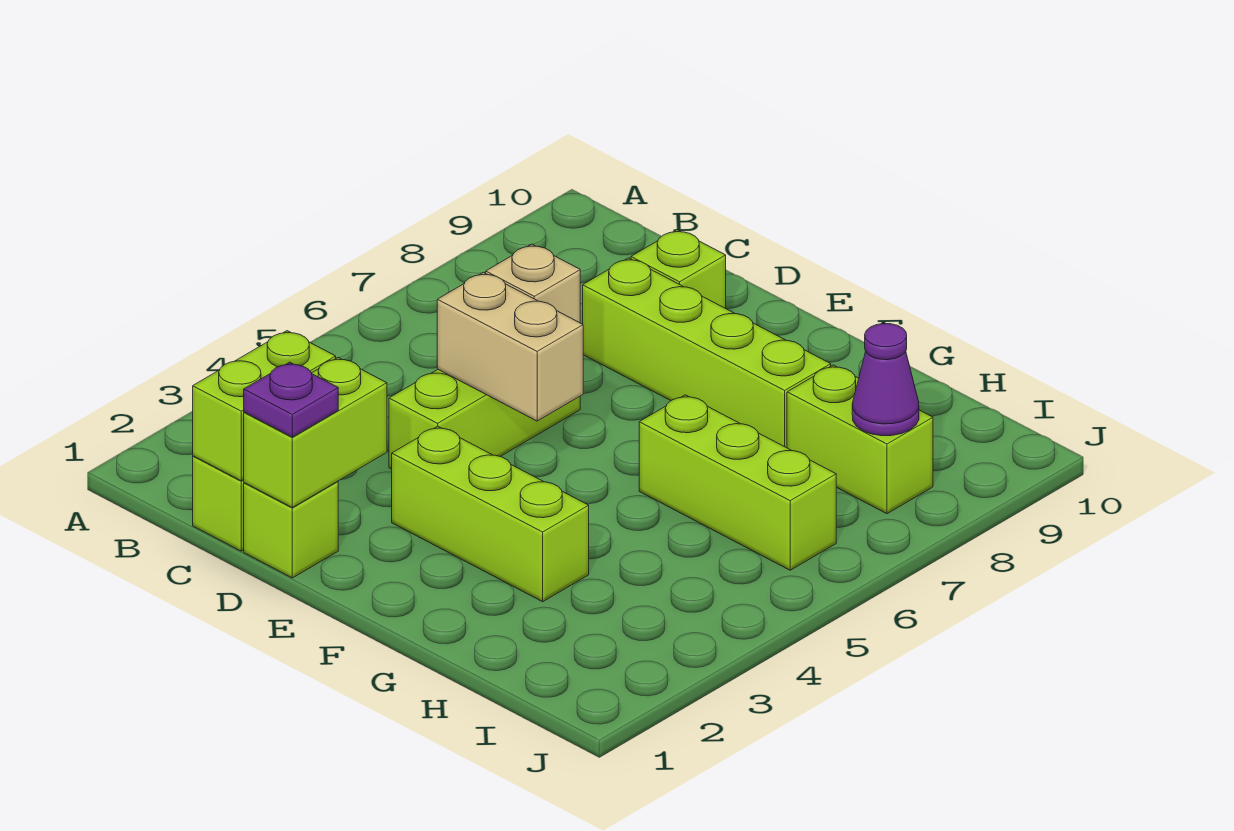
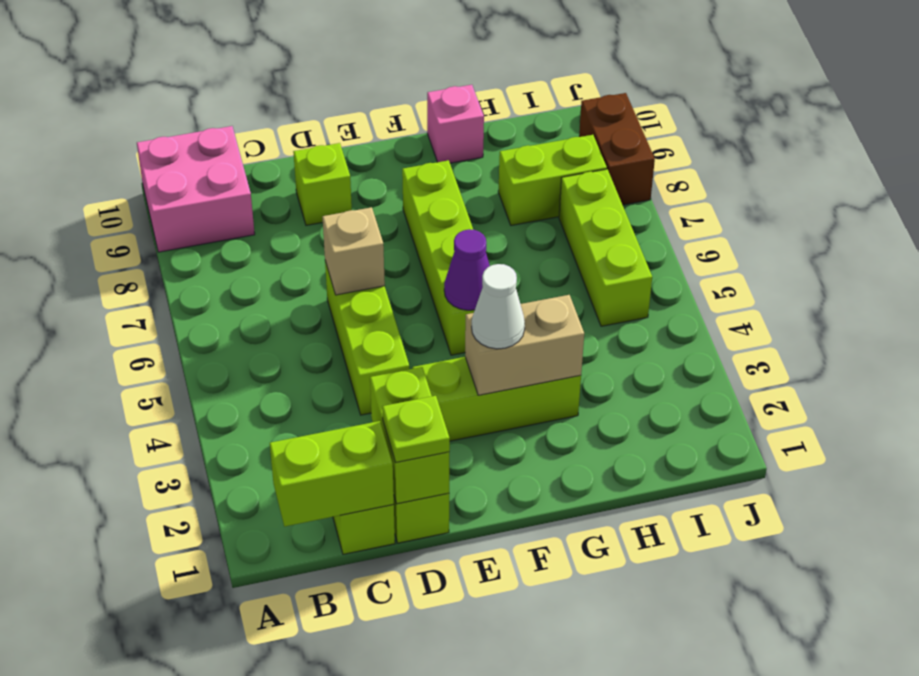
none -> pink 2x2 brick [137,126,255,252]
lime 1x2 brick [193,331,336,481] -> lime 1x2 brick turned to [270,421,394,527]
purple 1x1 plate [244,362,338,437] -> lime 1x1 plate [382,396,450,463]
tan 1x2 brick [437,272,583,421] -> tan 1x2 brick moved to [465,295,584,395]
lime 1x4 brick [583,258,831,448] -> lime 1x4 brick turned to [402,160,475,355]
none -> white 1x1 cone [472,264,525,349]
lime 1x3 brick [639,395,836,570] -> lime 1x3 brick turned to [559,169,652,326]
none -> pink 1x1 brick [427,85,484,163]
purple 1x1 cone [852,324,919,436] -> purple 1x1 cone moved to [444,229,490,310]
none -> brown 1x2 brick [579,93,655,205]

